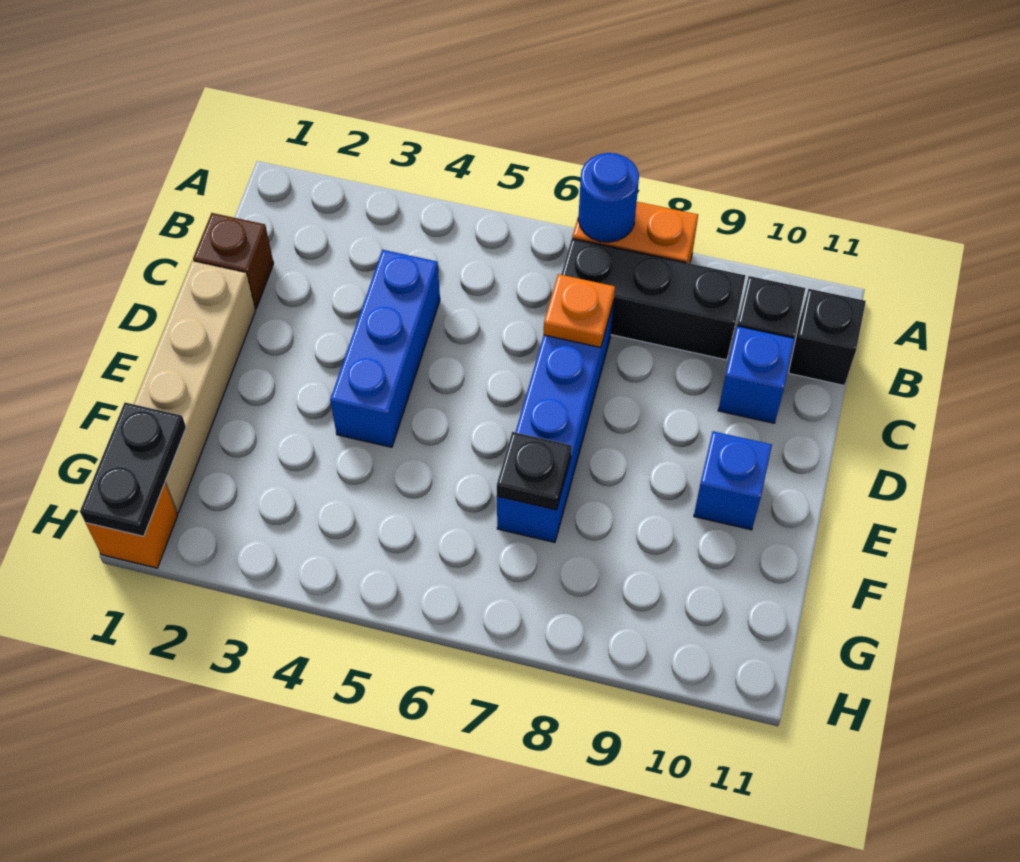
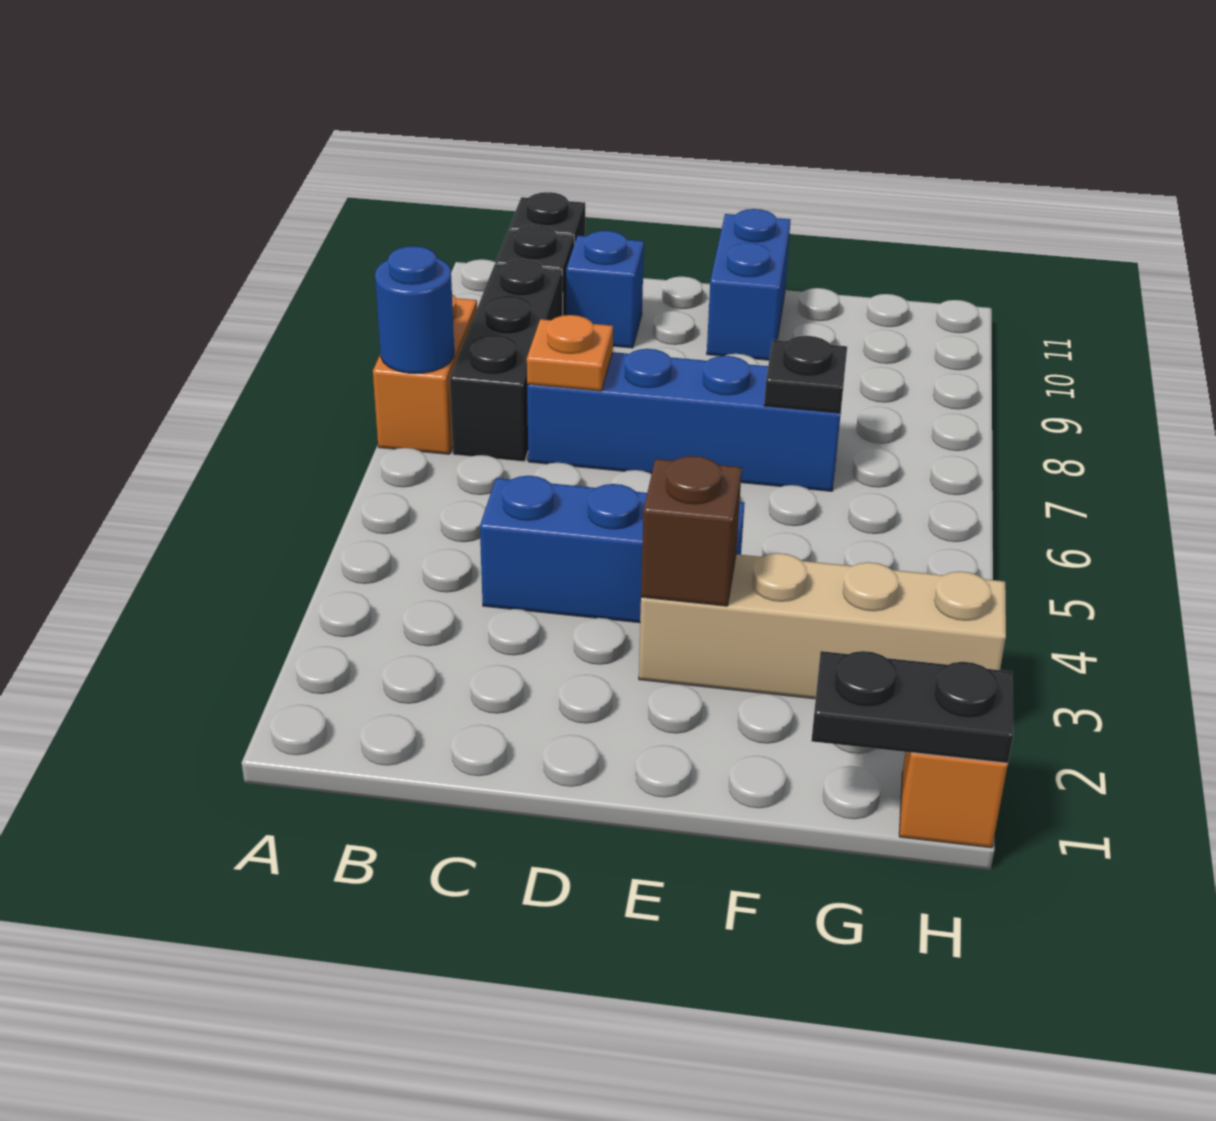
brown 1x1 brick [193,213,274,309] -> brown 1x1 brick moved to [641,456,742,606]
tan 1x4 brick [134,261,255,513] -> tan 1x4 brick moved to [639,553,1006,699]
blue 1x1 brick [694,431,772,530] -> blue 1x2 brick [707,209,790,360]

